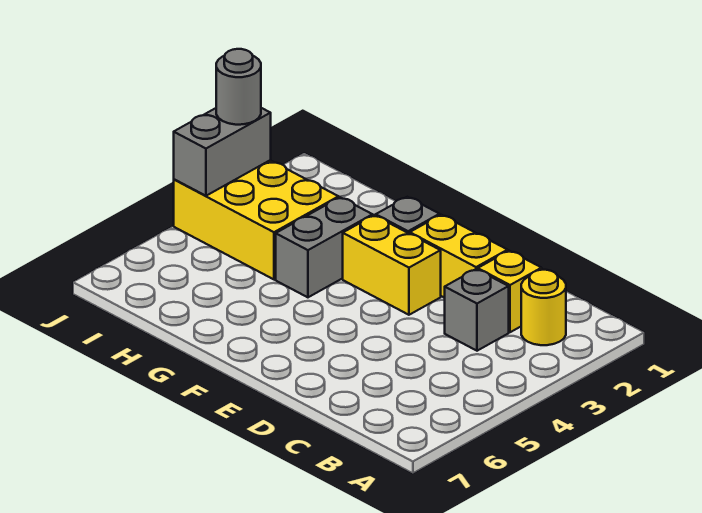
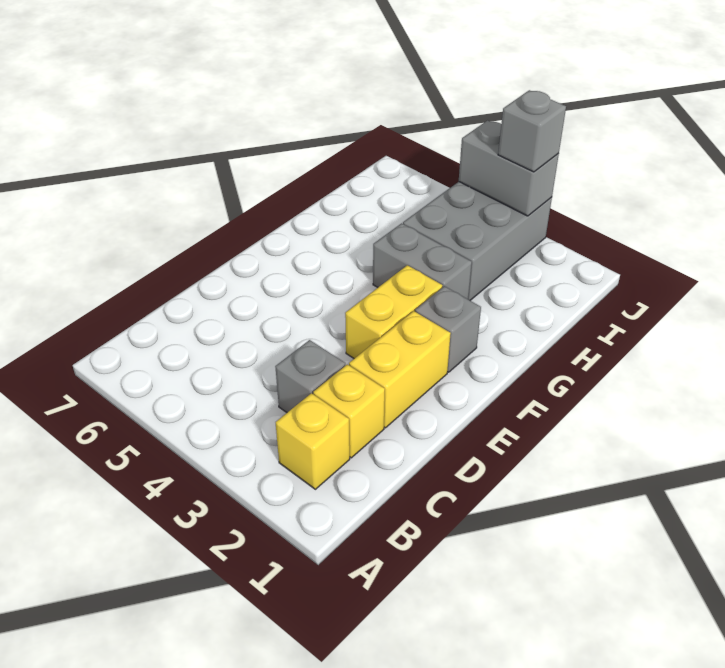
yellow 1x1 round brick [521,270,566,345] -> yellow 1x1 brick [276,393,350,489]
yellow 2x3 brick [174,160,339,279] -> grey 2x3 brick [403,182,552,300]
grey 1x1 round brick [216,49,261,125] -> grey 1x1 brick [498,90,566,172]

